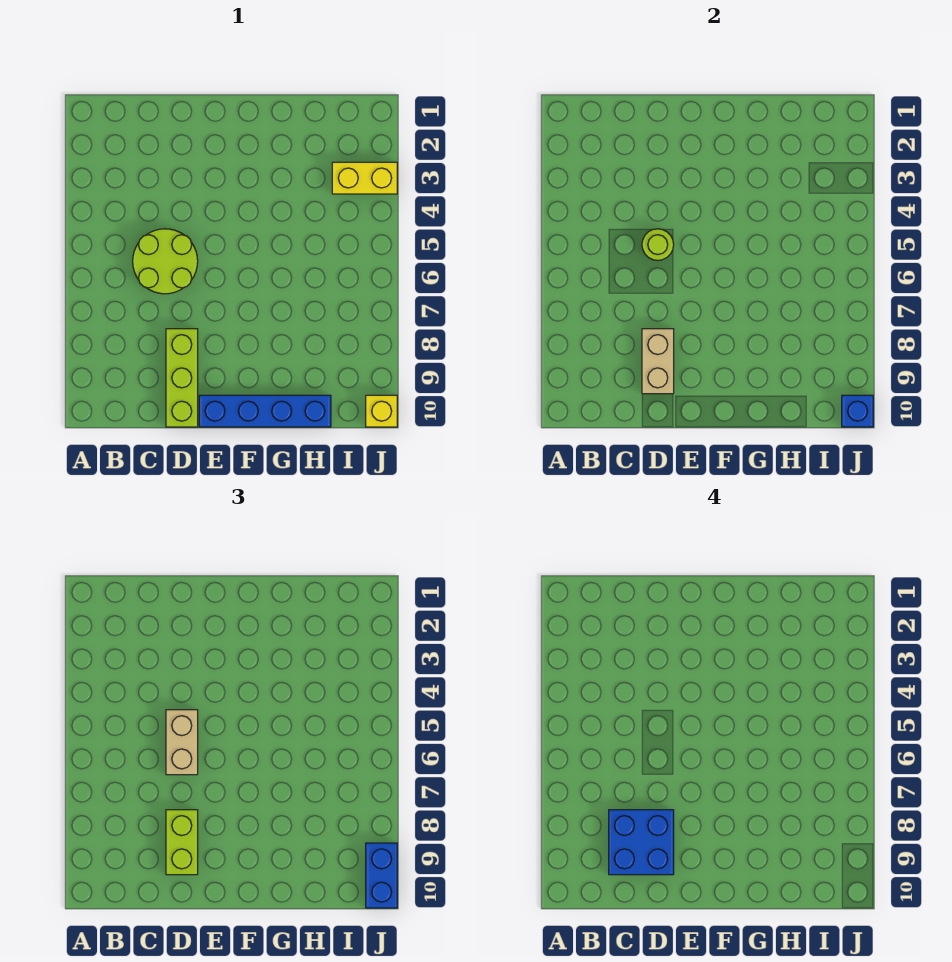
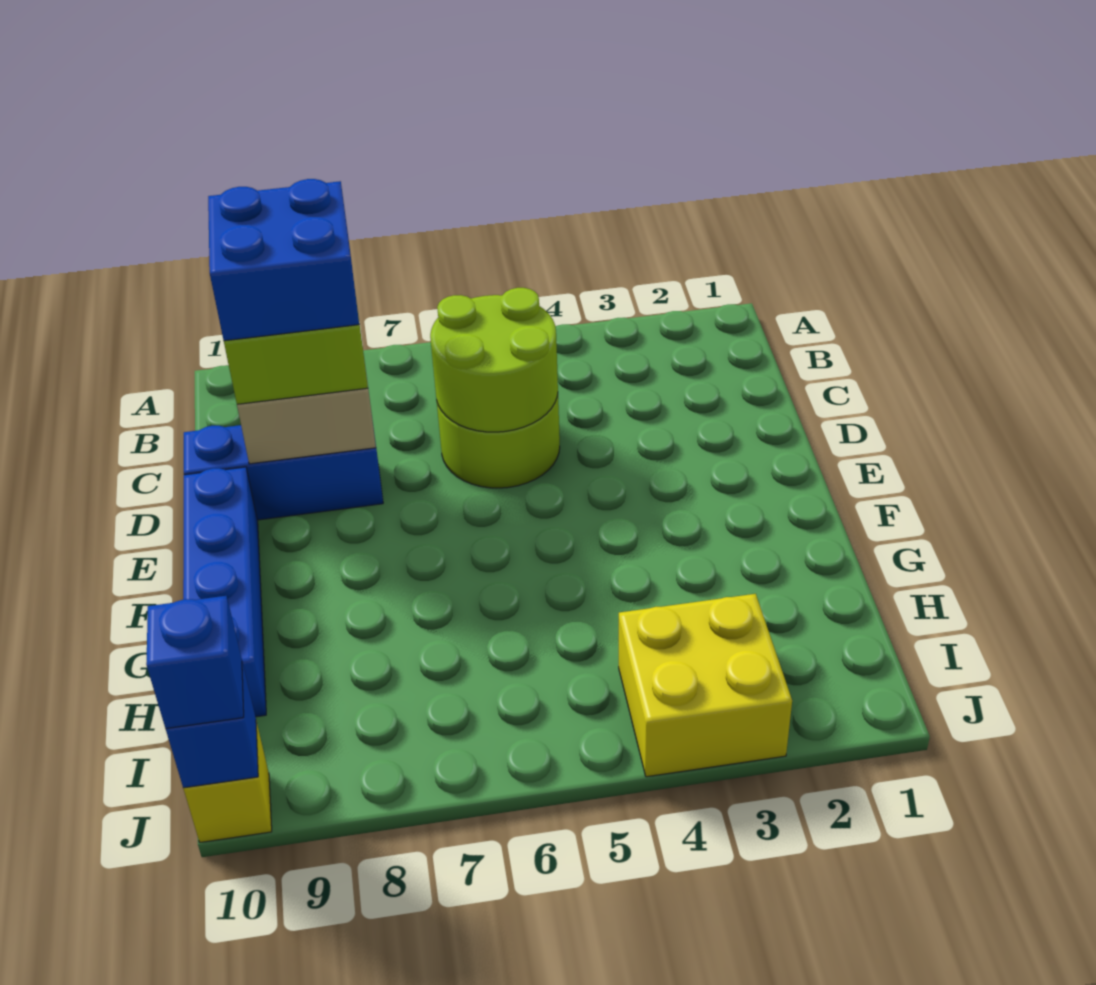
lime 1x1 round brick [642,229,674,260] -> lime 2x2 round brick [430,288,558,432]
tan 1x2 brick [166,710,198,775] -> none
lime 1x3 brick [166,329,198,427] -> blue 1x3 brick [184,425,383,520]
yellow 1x2 brick [332,162,397,194] -> yellow 2x2 brick [619,594,792,777]
blue 1x2 brick [366,843,397,908] -> blue 1x1 brick [146,596,244,729]

